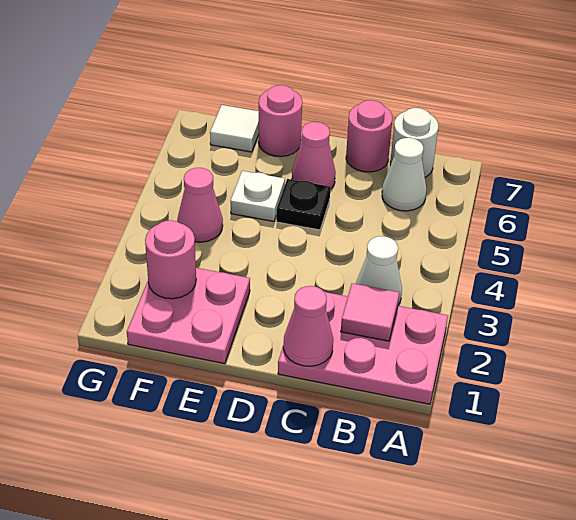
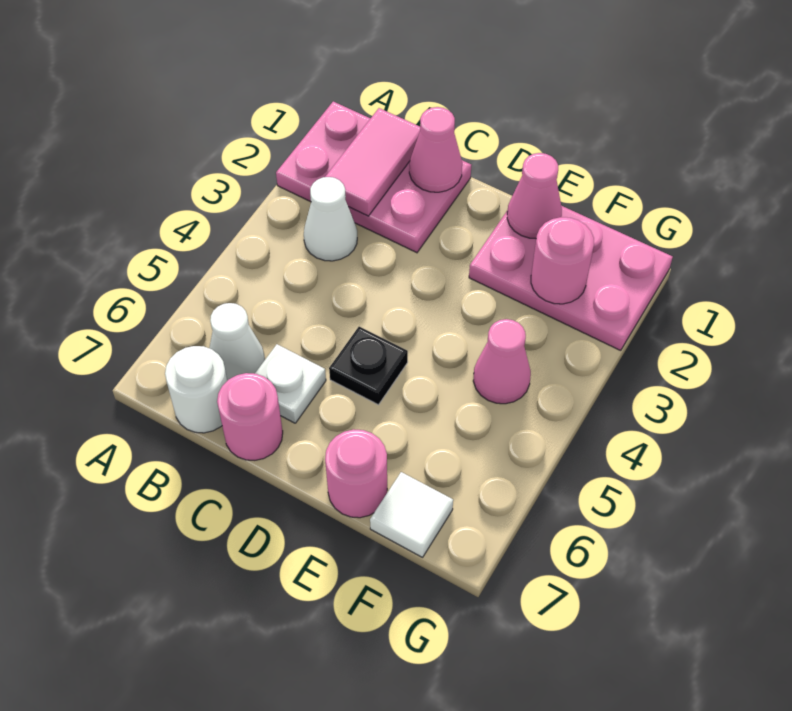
pink 1x1 tile [341,283,399,341] -> pink 1x2 tile [325,108,420,216]
pink 1x1 cone [292,122,336,189] -> pink 1x1 cone moved to [507,153,562,238]
pink 2x2 plate [127,268,250,364] -> pink 2x3 plate [469,206,673,350]
white 1x1 plate [231,171,285,221] -> white 1x1 plate moved to [255,344,326,423]

